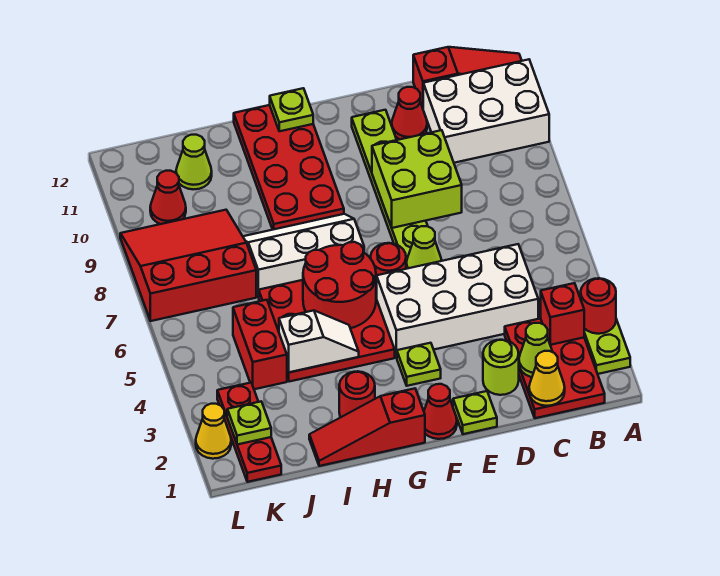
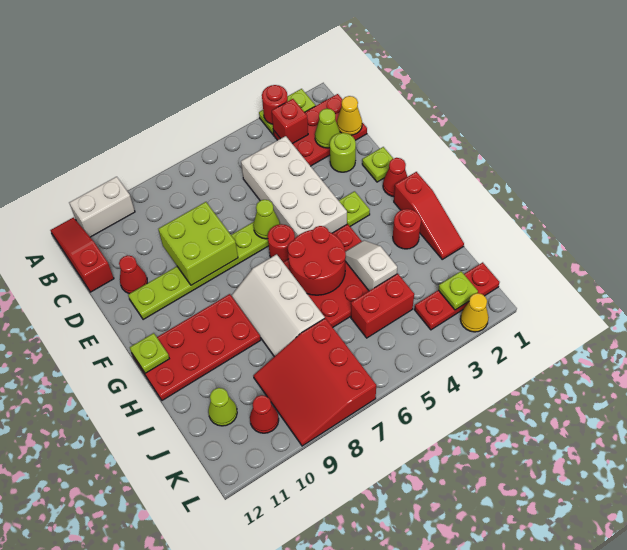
white 2x3 brick [423,59,549,163] -> white 1x2 brick [69,177,135,237]

